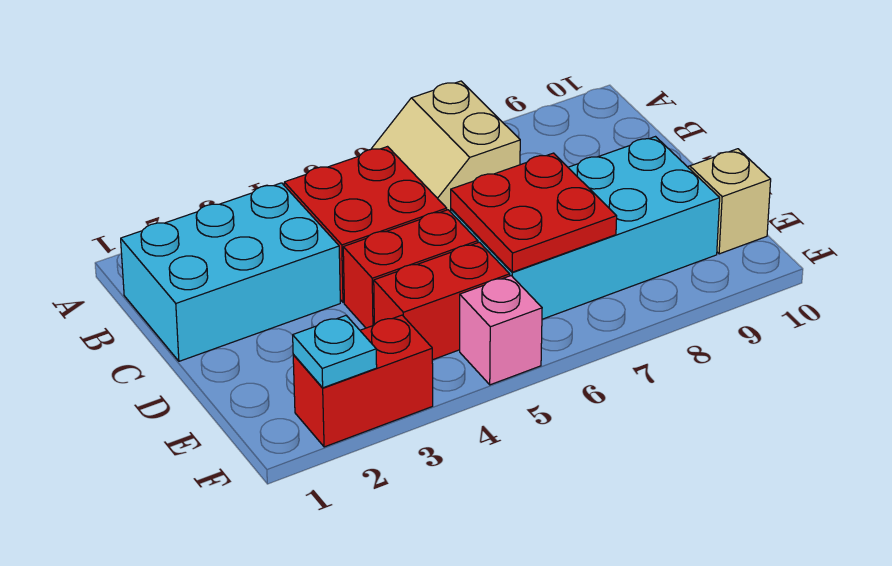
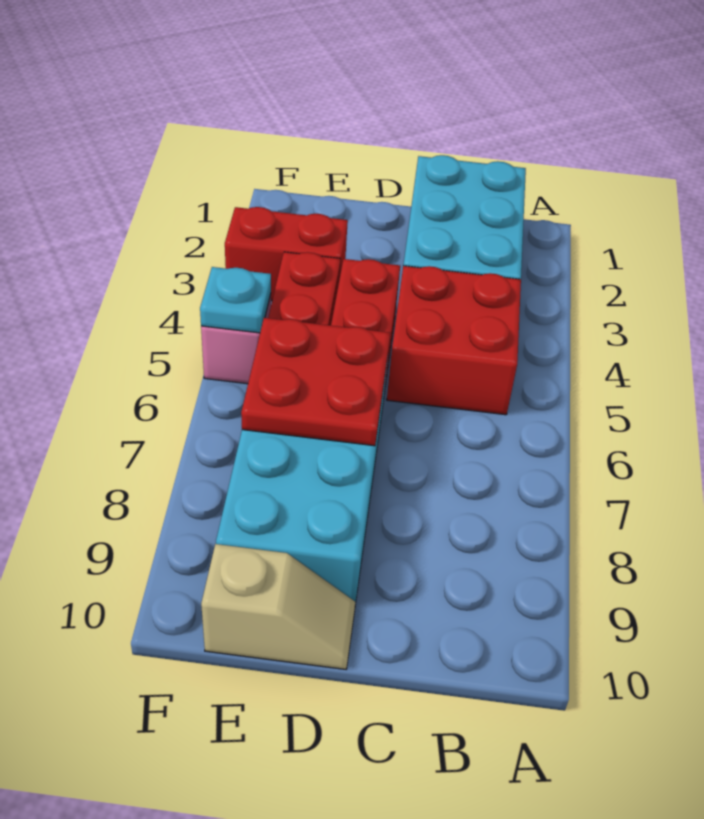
tan 2x2 slope [372,81,520,212] -> none
red 1x2 brick [293,315,433,447] -> red 1x2 brick turned to [225,207,348,301]
cyan 1x1 plate [293,315,377,388] -> cyan 1x1 plate moved to [200,267,271,333]

